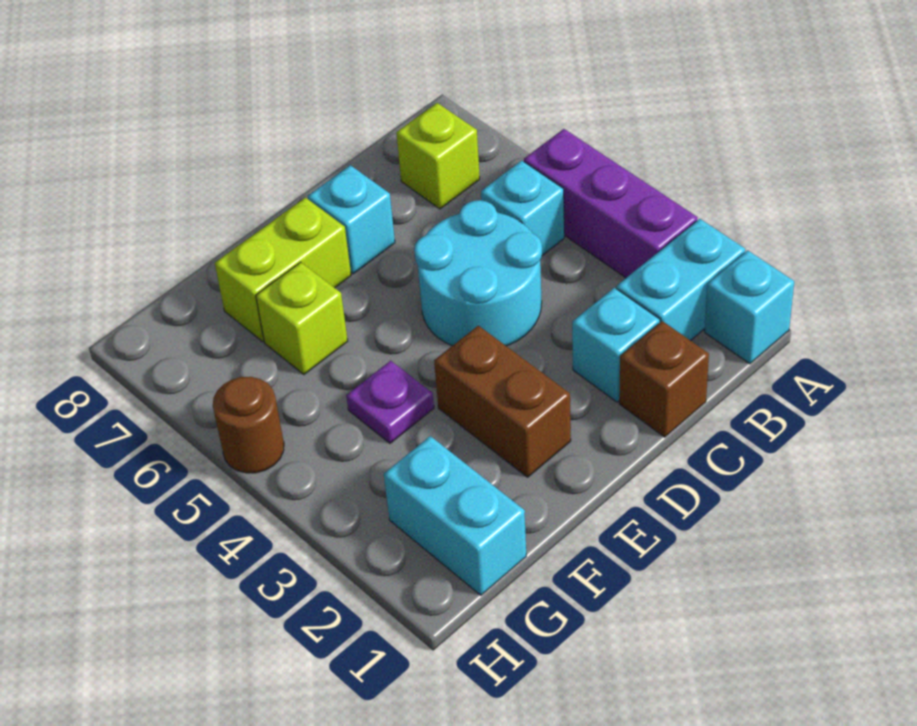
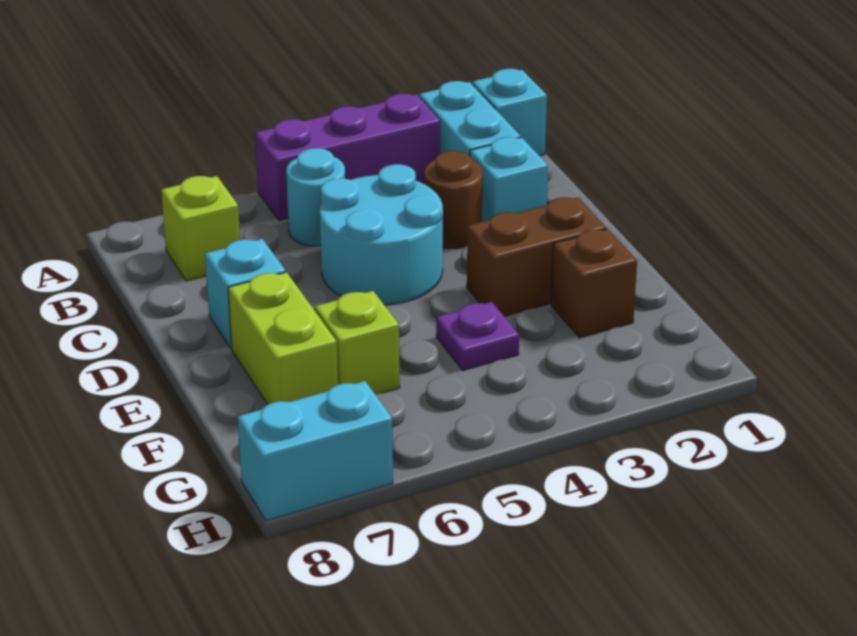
cyan 1x1 brick [481,160,564,255] -> cyan 1x1 round brick [286,148,345,246]
brown 1x1 brick [619,321,709,437] -> brown 1x1 brick moved to [551,229,637,338]
cyan 1x2 brick [384,436,526,595] -> cyan 1x2 brick moved to [238,381,393,521]
brown 1x1 round brick [213,377,284,473] -> brown 1x1 round brick moved to [424,151,483,249]

